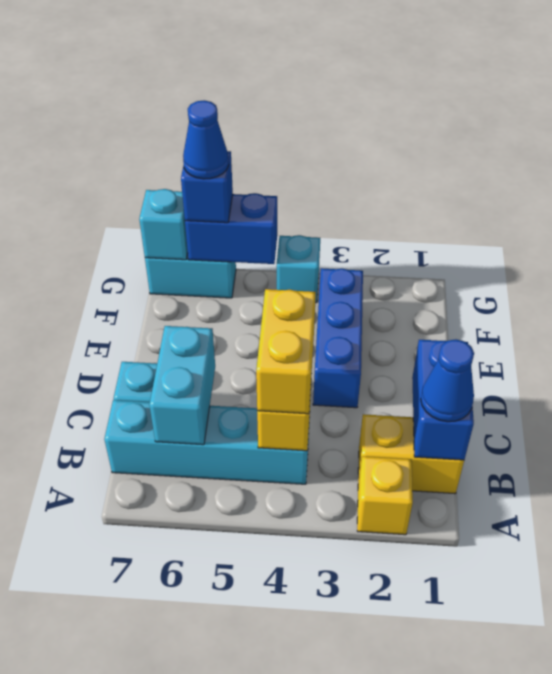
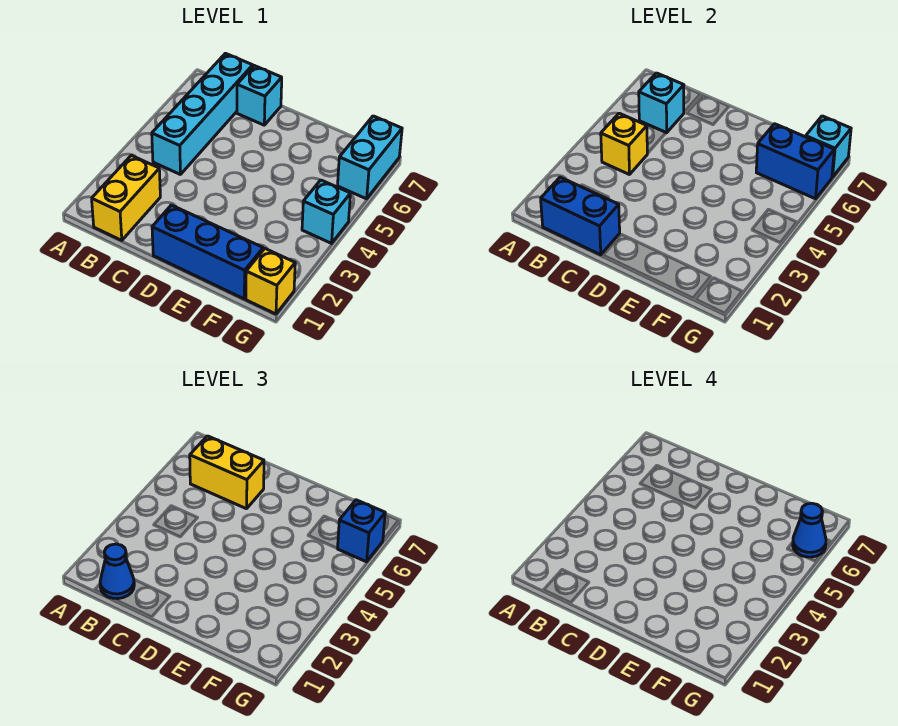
yellow 1x1 brick [357,456,413,535] -> yellow 1x1 brick moved to [246,249,295,314]
yellow 1x2 brick [256,289,316,414] -> yellow 1x2 brick moved to [190,436,264,509]
cyan 1x2 brick [149,326,215,445] -> cyan 1x1 brick [639,73,684,133]
blue 1x3 brick [313,268,363,408] -> blue 1x3 brick moved to [152,205,263,299]
blue 1x2 brick [185,193,277,264] -> blue 1x2 brick turned to [756,124,834,199]

